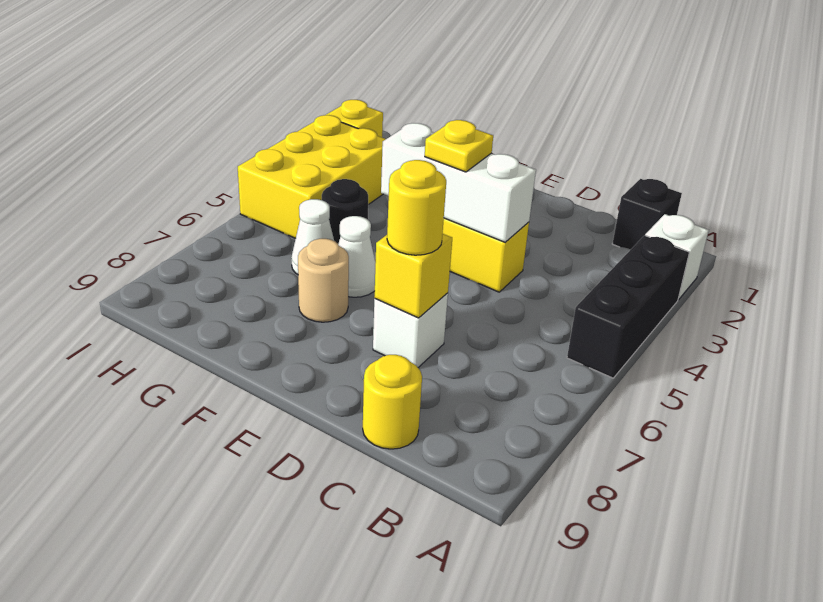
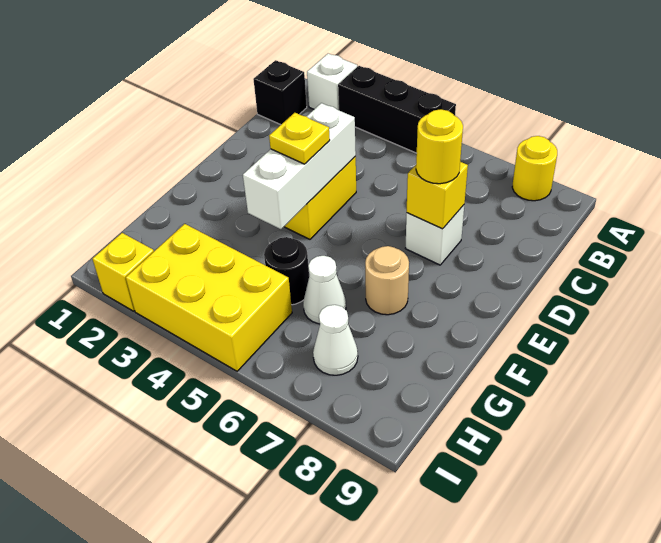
yellow 1x1 round brick [363,355,422,449] -> yellow 1x1 round brick moved to [512,136,557,201]
white 1x1 cone [338,216,376,297] -> white 1x1 cone moved to [313,305,358,375]

